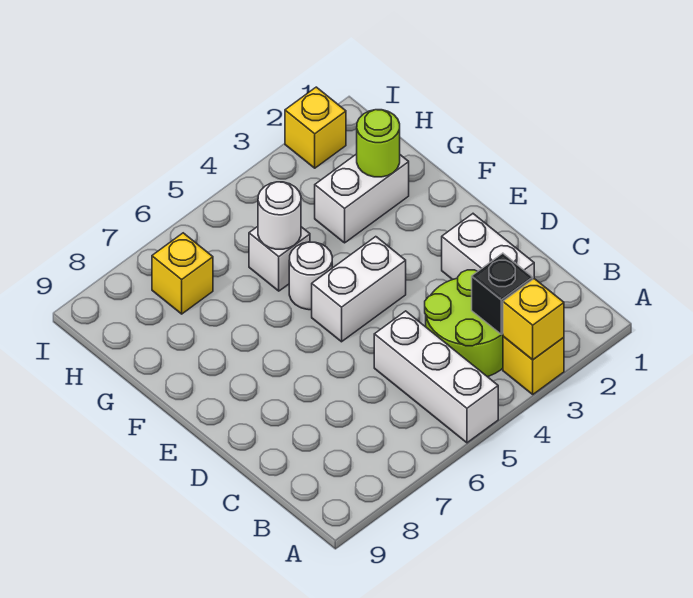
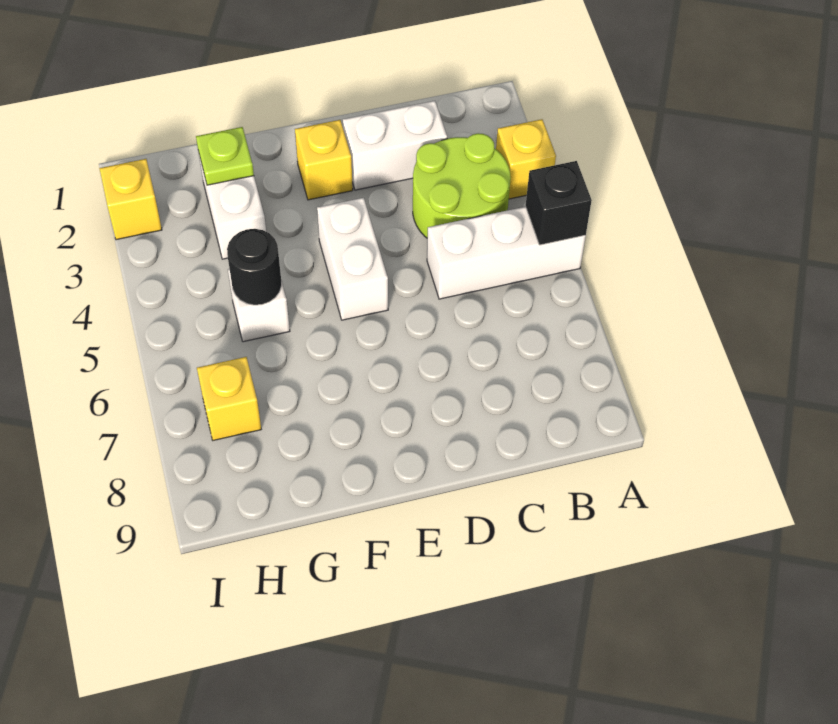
yellow 1x1 brick [503,279,564,360] -> yellow 1x1 brick moved to [295,120,353,200]
black 1x1 brick [472,253,533,335] -> black 1x1 brick moved to [526,161,592,245]
white 1x1 round brick [289,242,332,310] -> none
lime 1x1 round brick [357,110,400,177] -> lime 1x1 plate [196,127,254,185]
white 1x1 round brick [258,182,301,249] -> black 1x1 round brick [227,229,282,305]

